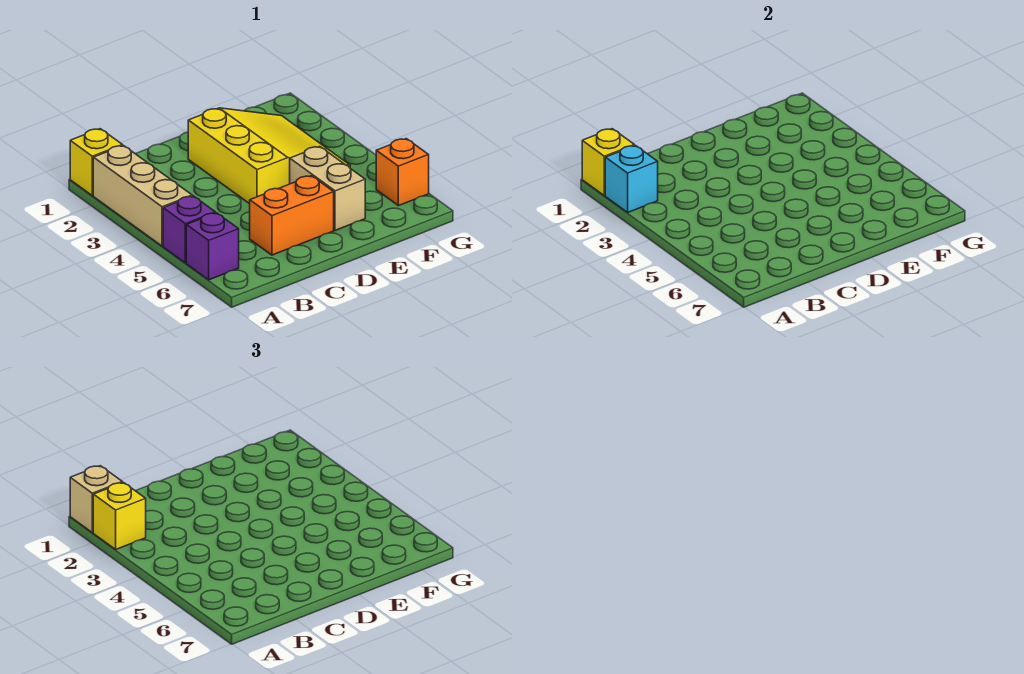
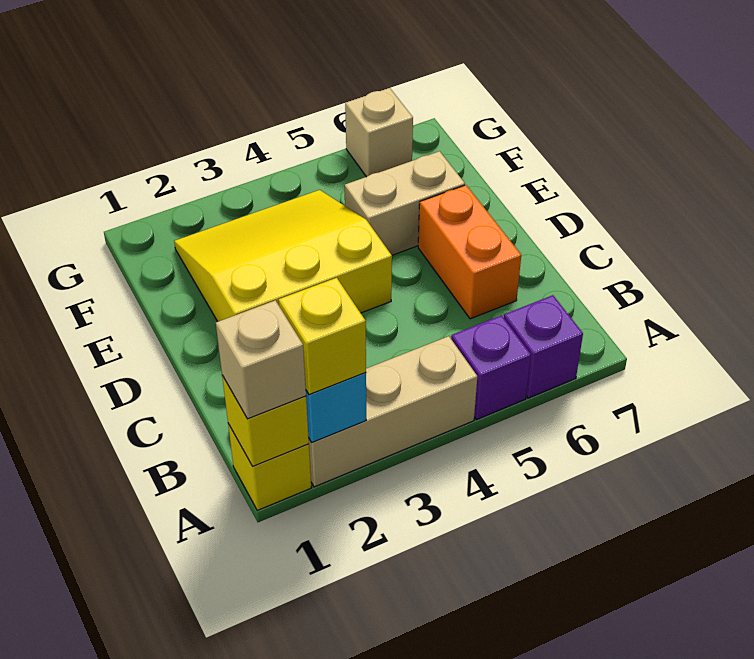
orange 1x1 brick [376,139,429,206] -> tan 1x1 brick [345,88,413,177]

